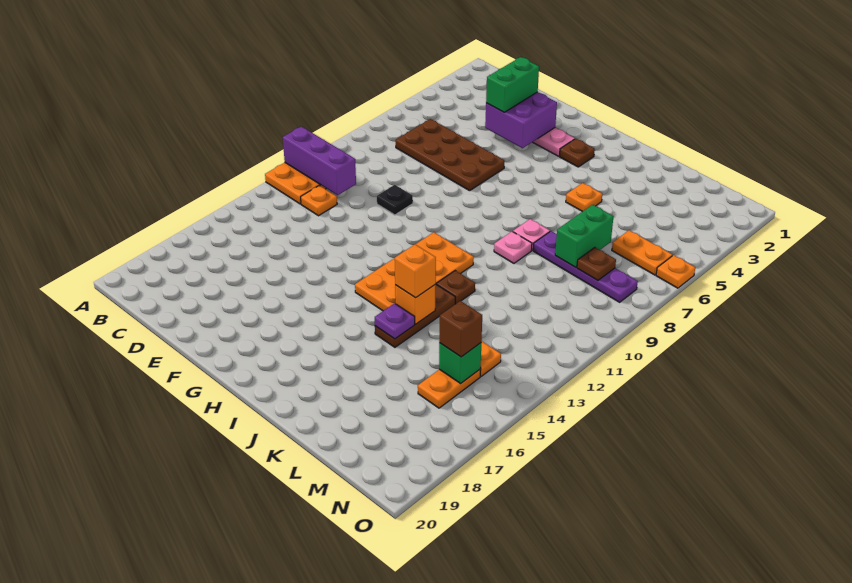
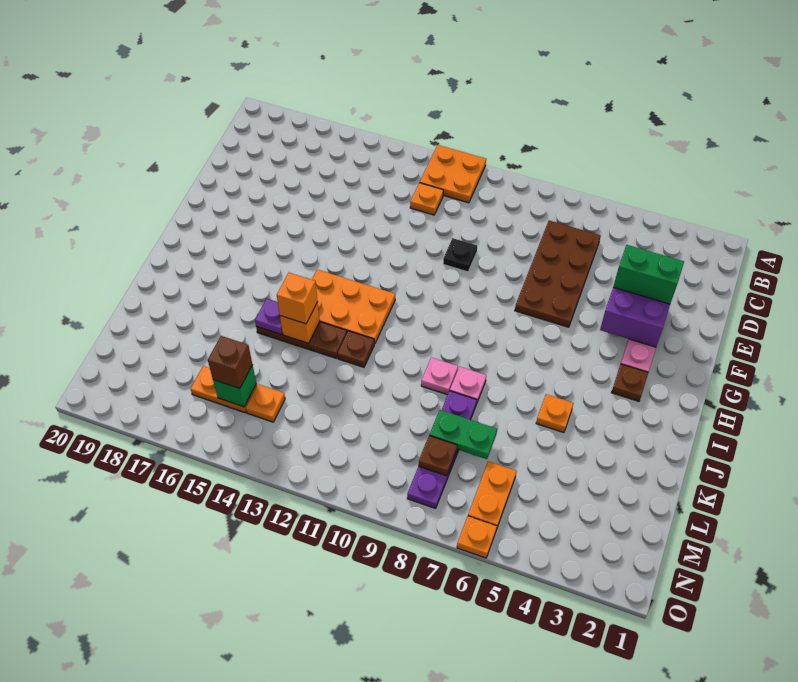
purple 1x3 brick [283,126,356,195] -> none
orange 2x4 plate [355,232,474,311] -> orange 2x3 plate [312,270,395,344]
green 1x2 brick [555,205,614,267] -> green 1x2 plate [429,410,497,459]

